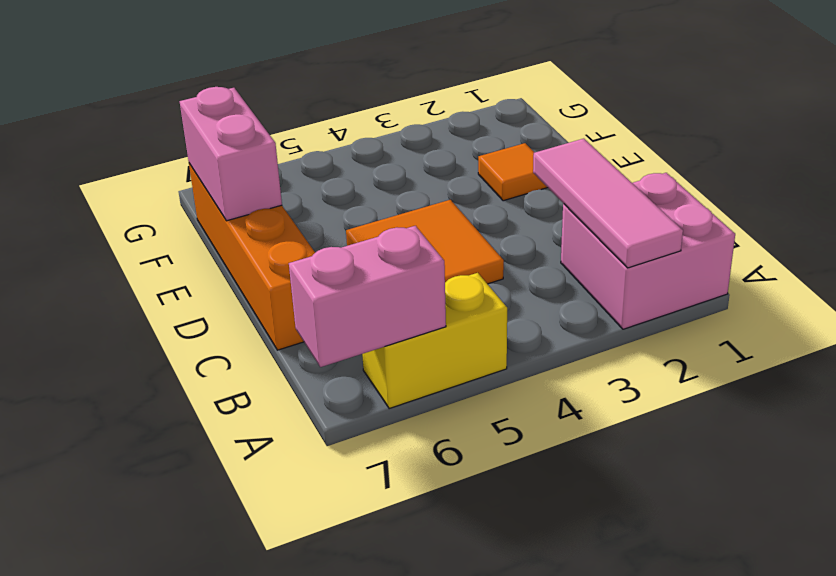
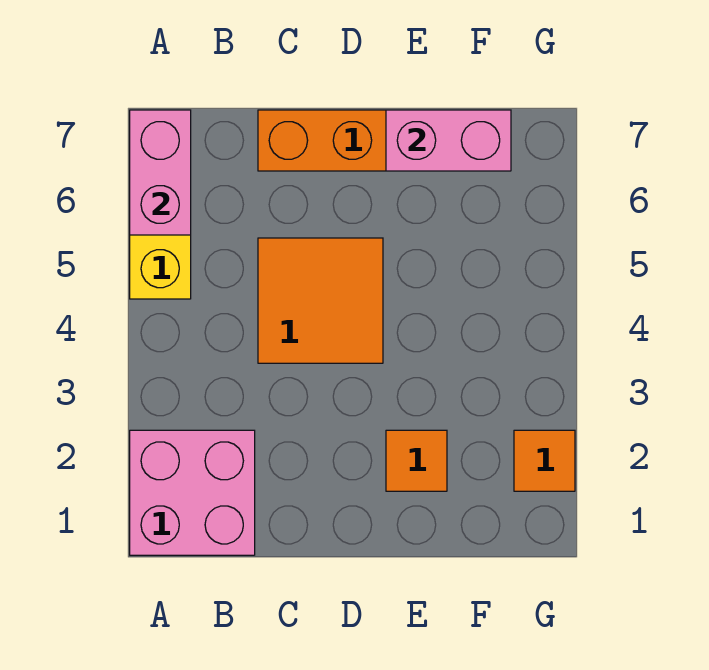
pink 1x3 tile [533,139,683,268] -> none
none -> orange 1x1 tile [514,430,575,491]

